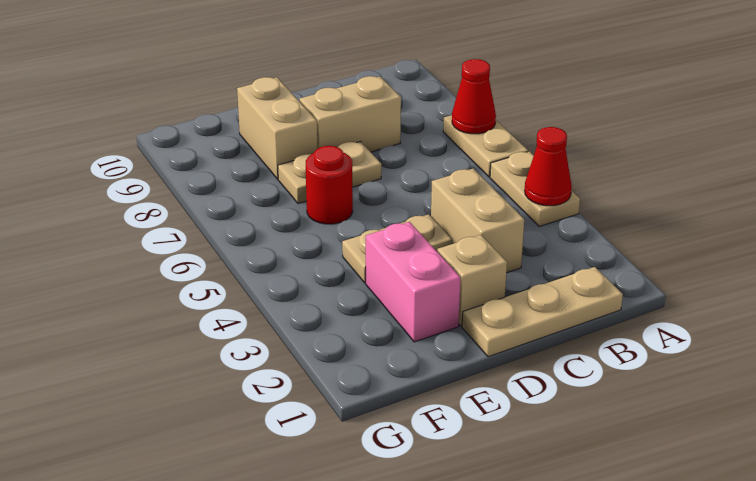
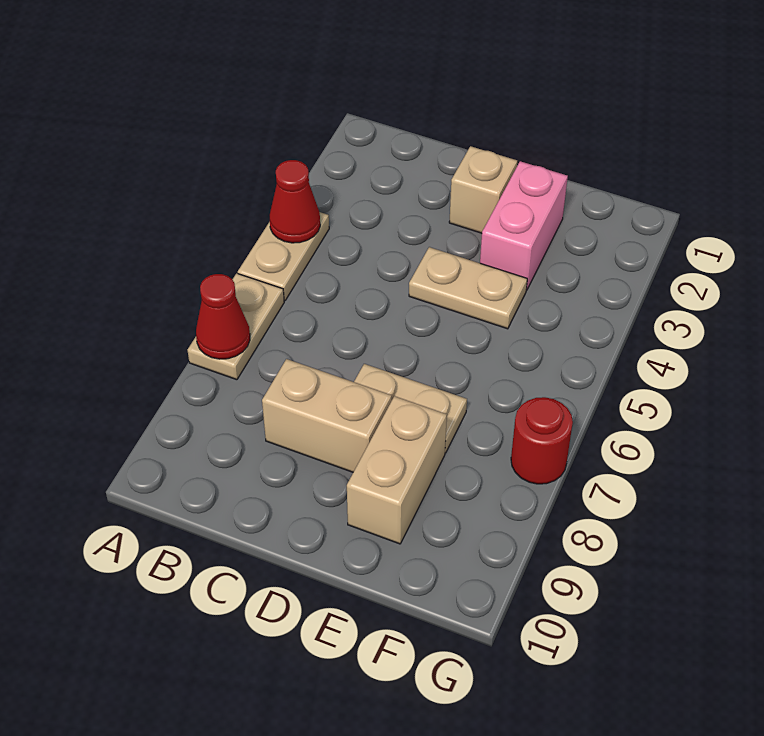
tan 1x3 plate [462,267,623,357] -> none
tan 1x2 brick [431,169,524,273] -> none
red 1x1 round brick [306,146,353,224] -> red 1x1 round brick moved to [511,397,573,484]

